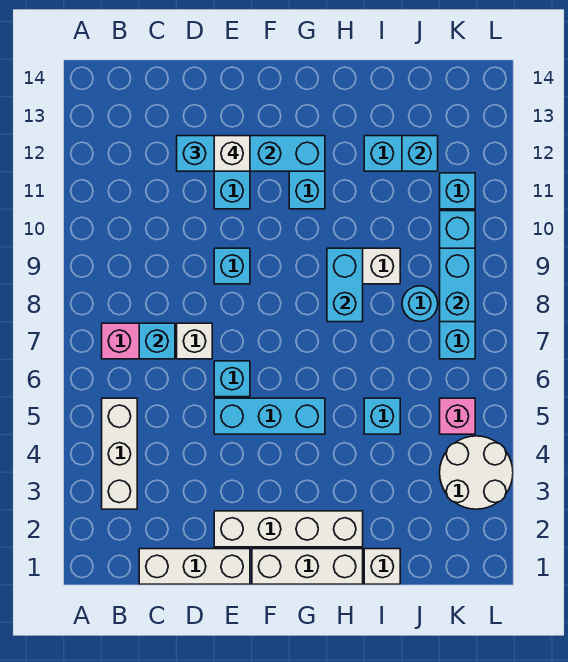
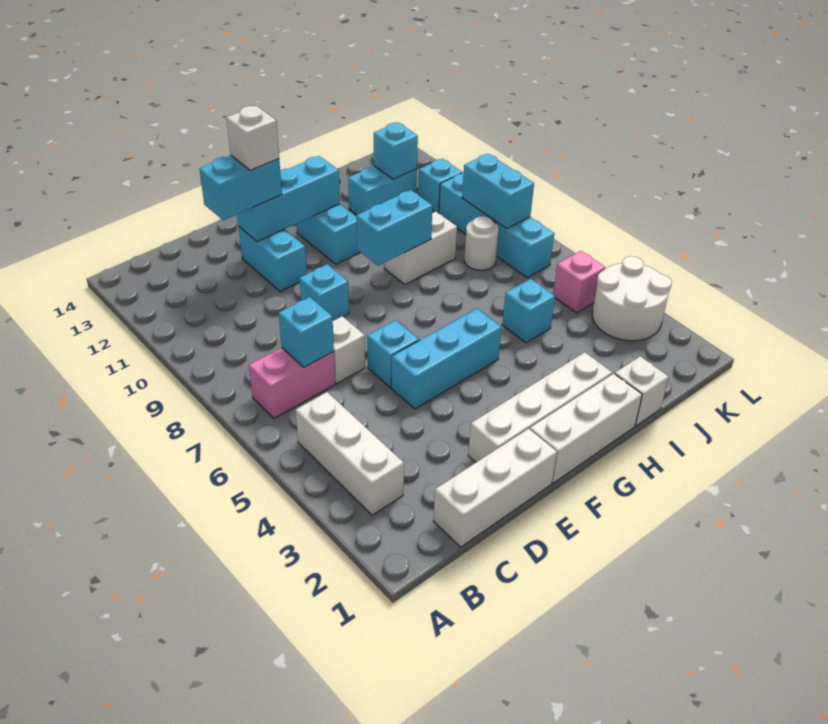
cyan 1x2 brick [327,248,363,322] -> cyan 1x2 brick turned to [356,190,432,266]
cyan 1x1 round brick [402,286,438,321] -> white 1x1 round brick [464,216,499,270]

